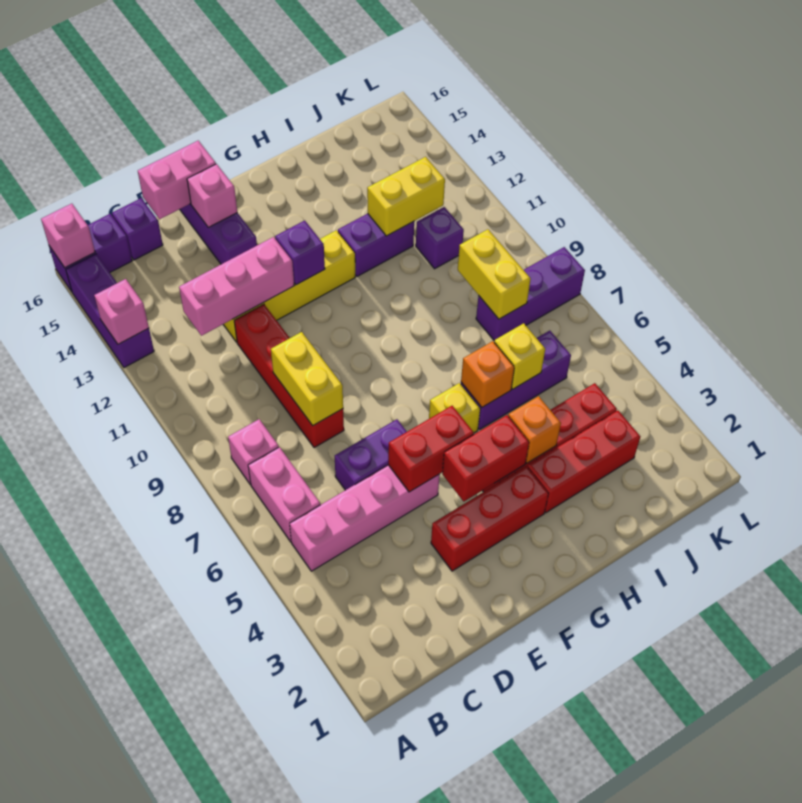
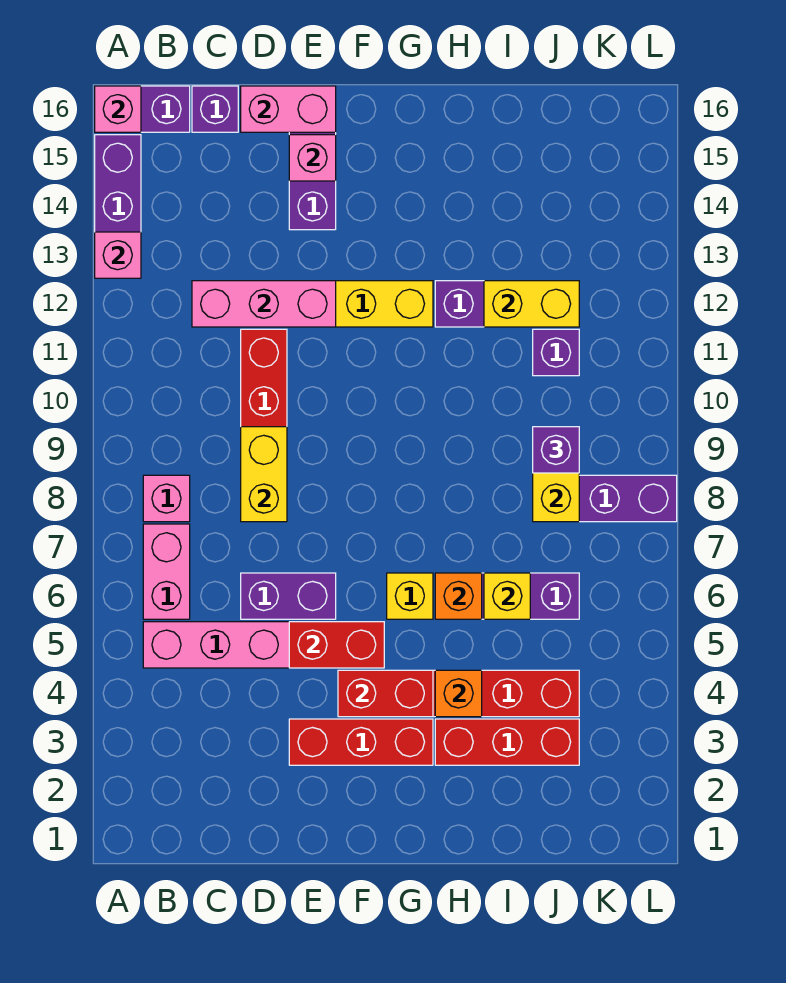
purple 1x1 brick [275,220,325,285] -> purple 1x1 brick moved to [533,427,579,473]

